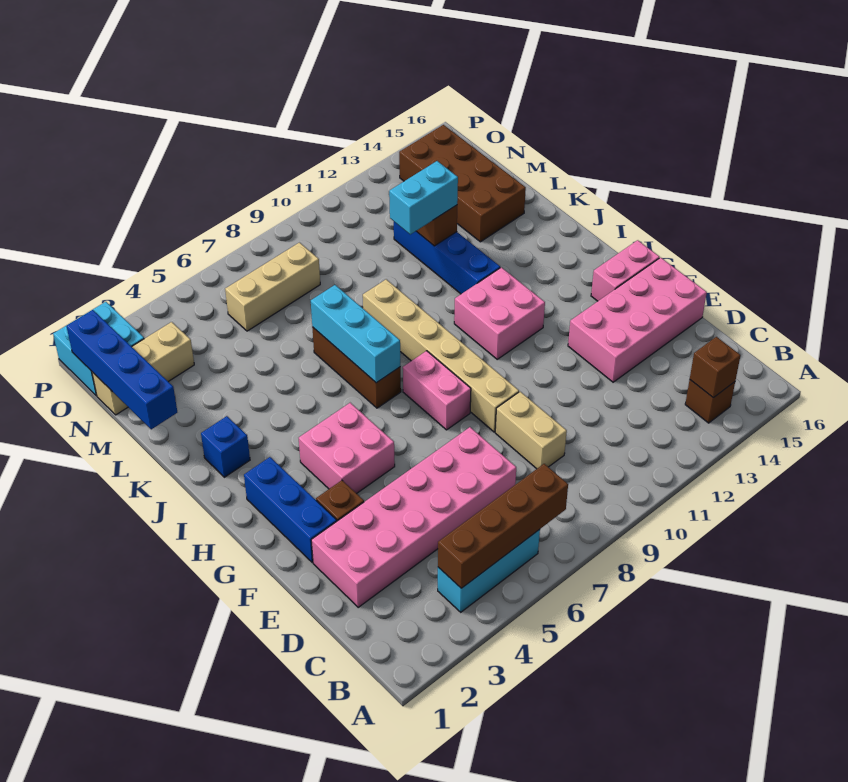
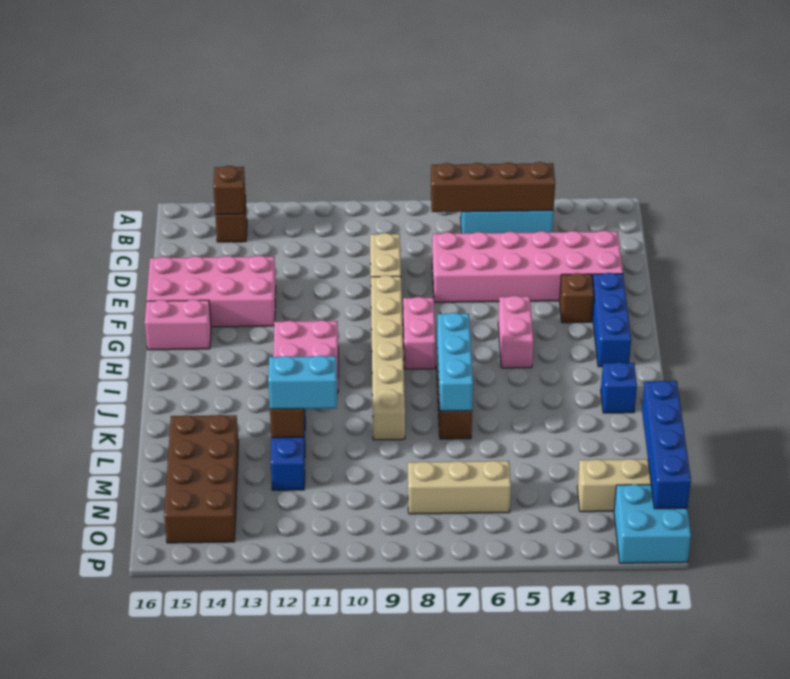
pink 2x2 brick [299,403,395,494] -> pink 1x2 brick [498,296,533,368]

